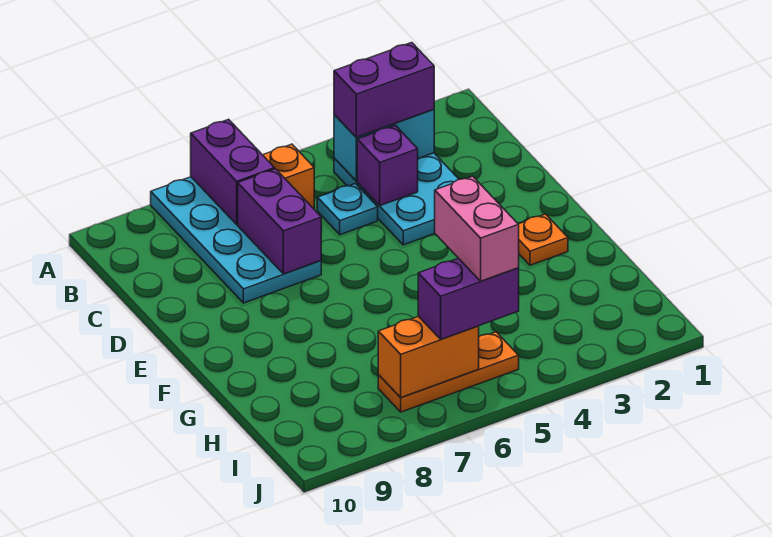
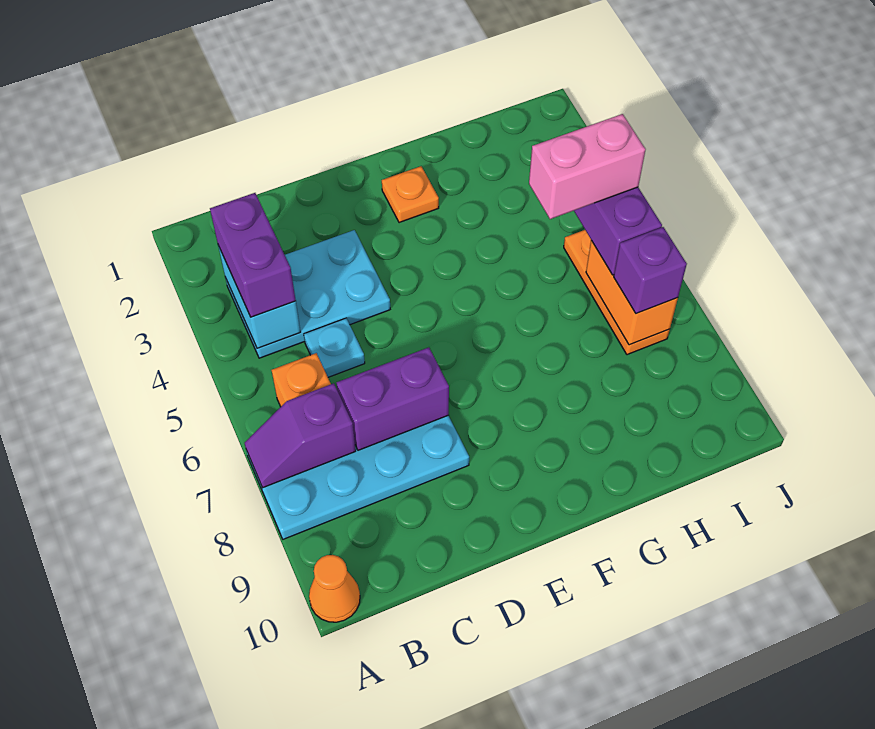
purple 1x2 brick [191,119,275,224] -> purple 1x2 slope [245,383,356,488]
none -> orange 1x1 cone [309,555,360,622]
purple 1x1 brick [357,125,418,206] -> purple 1x1 brick moved to [614,227,687,314]

